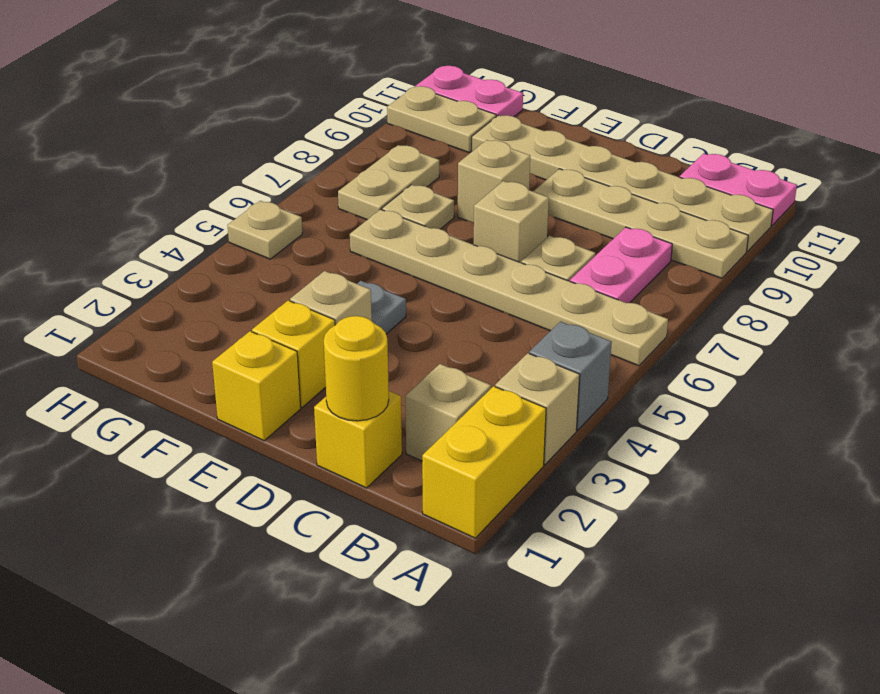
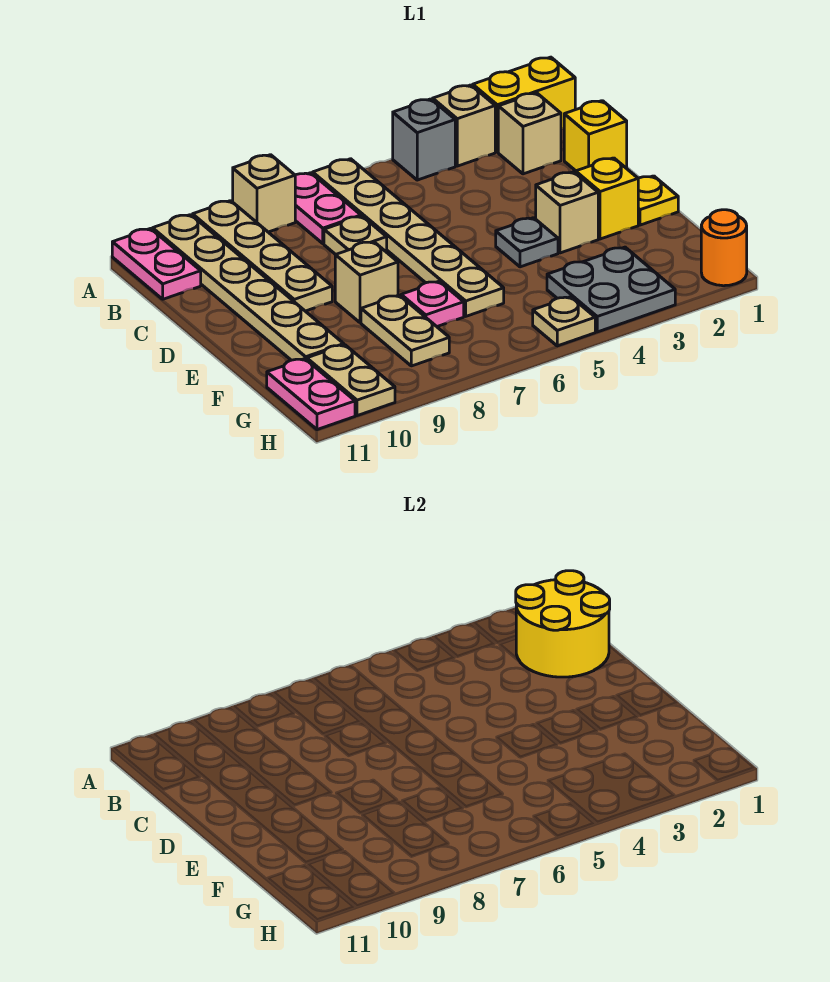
pink 1x2 plate [570,227,672,303] -> pink 1x2 plate turned to [295,173,361,244]
yellow 1x1 round brick [324,316,389,421] -> yellow 2x2 round brick [516,571,610,677]
tan 1x1 brick [474,181,549,263] -> tan 1x1 brick moved to [233,155,295,232]
yellow 1x1 brick [212,331,301,441] -> yellow 1x1 plate [638,176,678,225]
tan 1x1 plate [382,185,454,229] -> pink 1x1 plate [401,281,464,326]
none -> grey 2x2 plate [547,247,675,332]
tan 1x2 plate [338,145,439,220] -> tan 1x2 plate turned to [361,295,449,366]
none -> orange 1x1 round brick [701,210,747,286]

